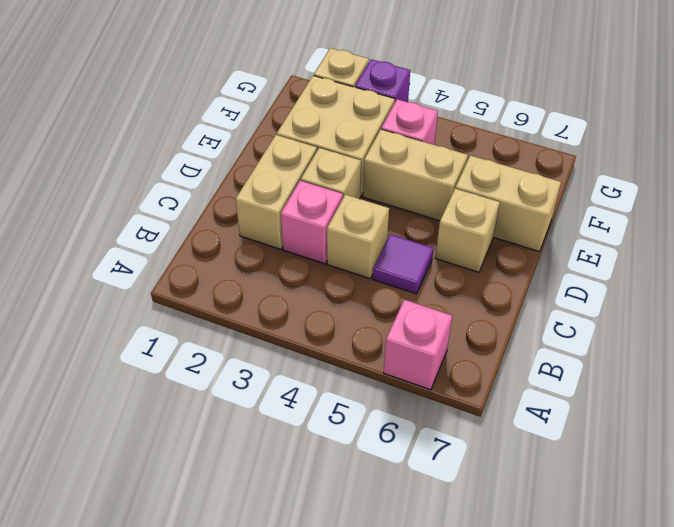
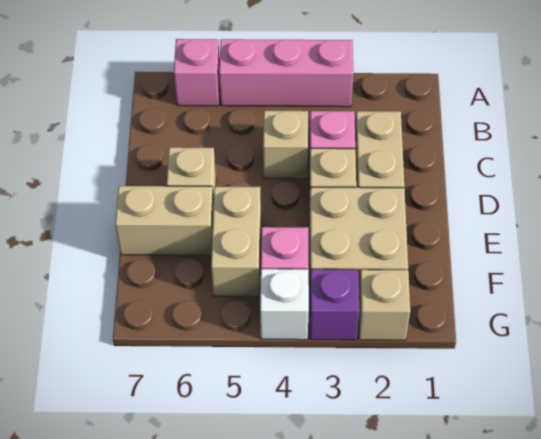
none -> pink 1x3 brick [219,39,353,107]
purple 1x1 tile [373,234,433,294] -> none
tan 1x2 brick [363,130,468,221] -> tan 1x2 brick turned to [211,187,261,297]
none -> white 1x1 brick [260,269,309,340]

